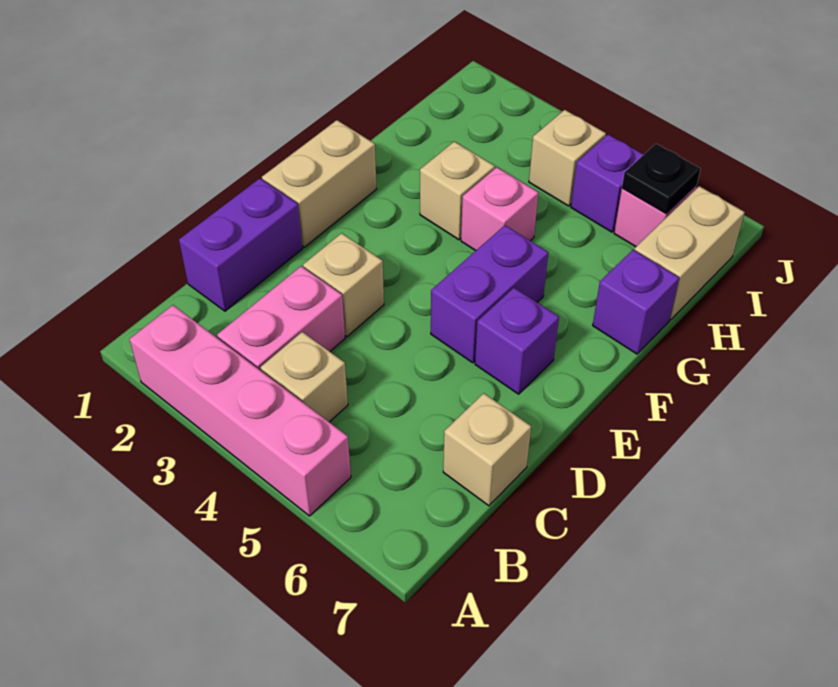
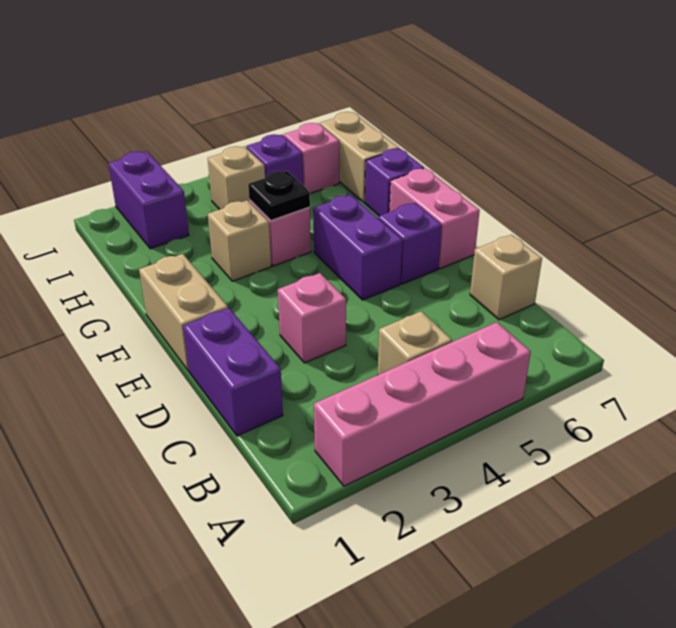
pink 1x2 brick [217,266,345,371] -> pink 1x2 brick moved to [389,168,480,269]
tan 1x1 brick [303,233,384,337] -> pink 1x1 brick [278,273,346,363]
none -> purple 1x2 brick [108,151,189,249]
black 1x1 plate [622,144,700,214] -> black 1x1 plate moved to [248,171,310,220]

